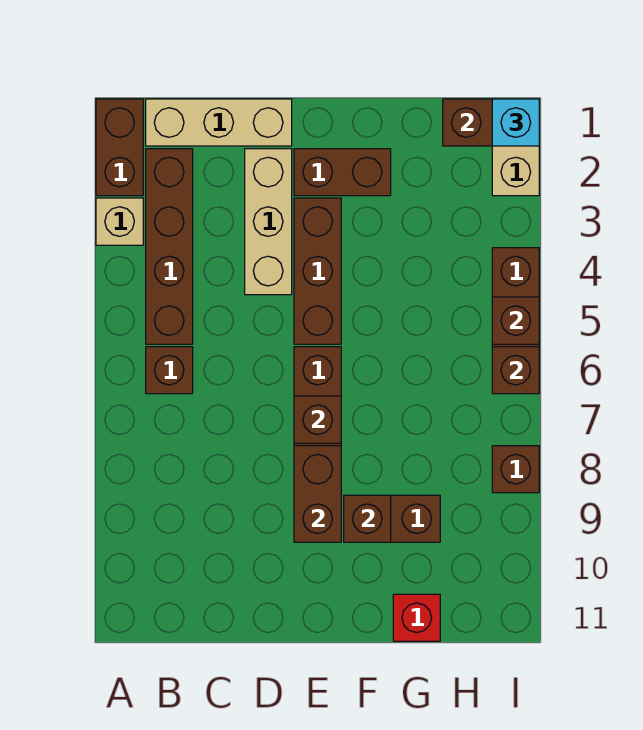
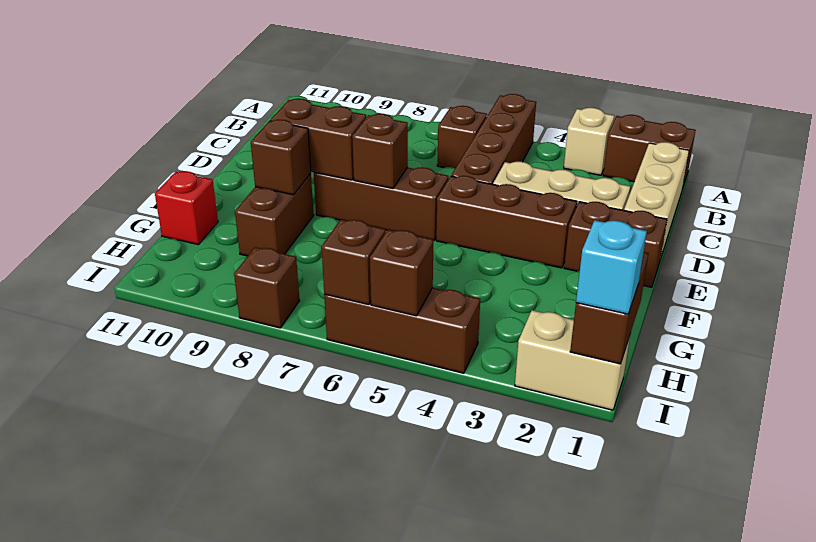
brown 1x4 brick [146,149,193,344] -> brown 1x4 brick turned to [451,94,536,184]
brown 1x2 brick [294,149,391,196] -> brown 1x2 brick turned to [564,202,667,287]

